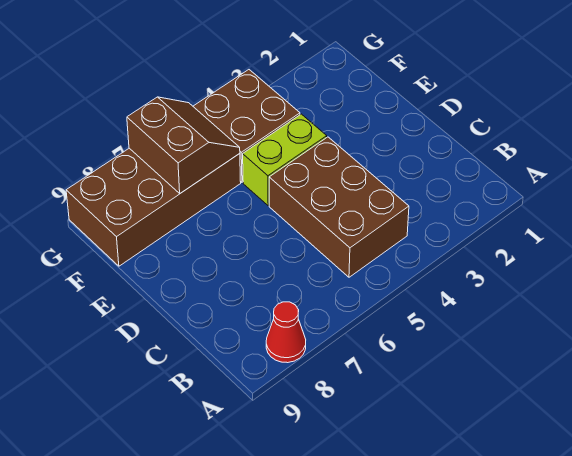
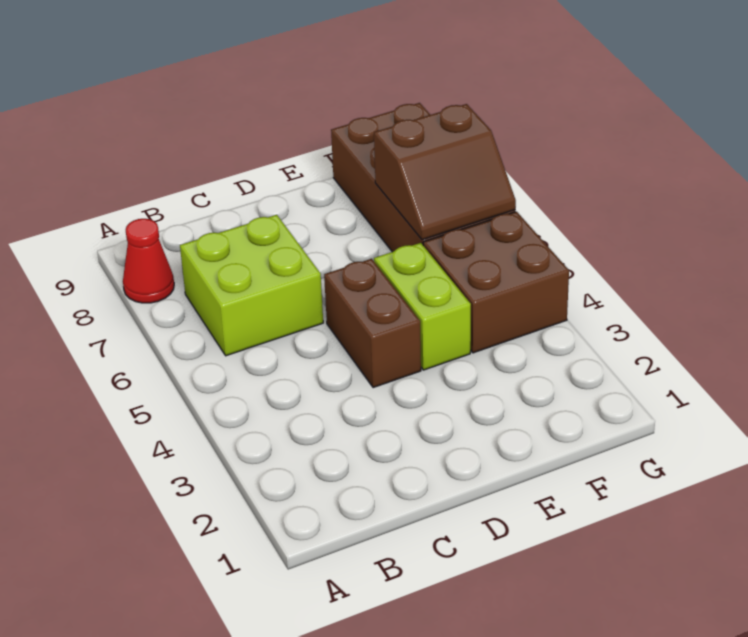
brown 2x3 brick [269,137,409,277] -> brown 1x2 brick [324,259,421,388]
none -> lime 2x2 brick [180,215,323,356]

